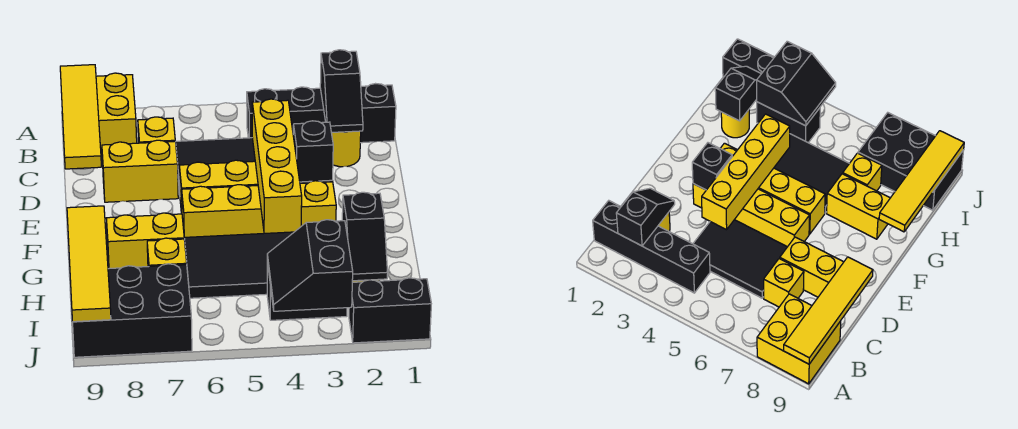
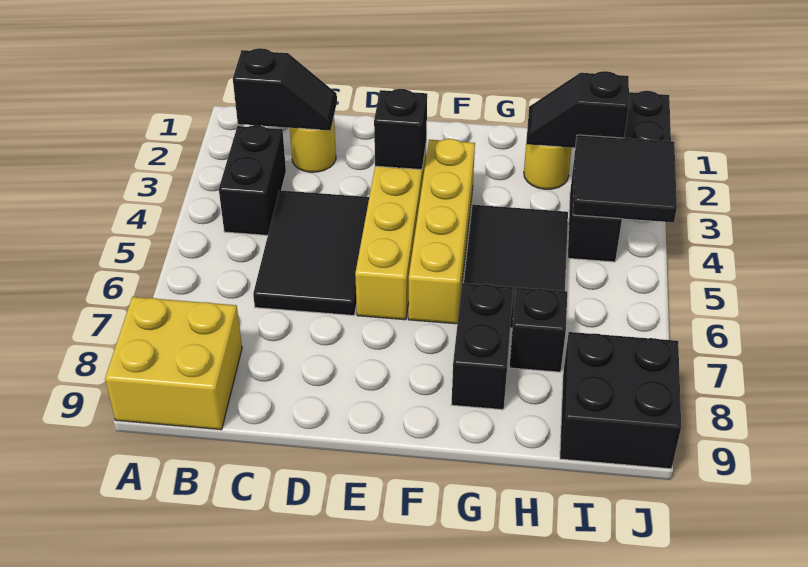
yellow 1x4 tile [60,65,101,169] -> none
black 1x4 brick [247,84,396,143] -> black 1x2 brick [219,125,286,235]
yellow 1x1 brick [138,117,175,143] -> none
yellow 1x4 brick [252,99,302,233] -> none
yellow 1x2 brick [102,140,178,202] -> none
yellow 1x2 brick [106,213,184,268] -> black 1x2 brick [451,283,513,410]
yellow 1x4 tile [67,206,111,322] -> none
black 1x2 slope [342,192,388,281] -> black 1x2 slope turned to [526,71,629,148]
yellow 1x1 brick [147,238,187,267] -> black 1x1 brick [509,287,567,372]
black 2x2 slope [267,220,353,311] -> black 2x2 tile [573,135,677,222]
black 2x3 brick [73,264,192,357] -> black 2x2 brick [560,332,681,469]

